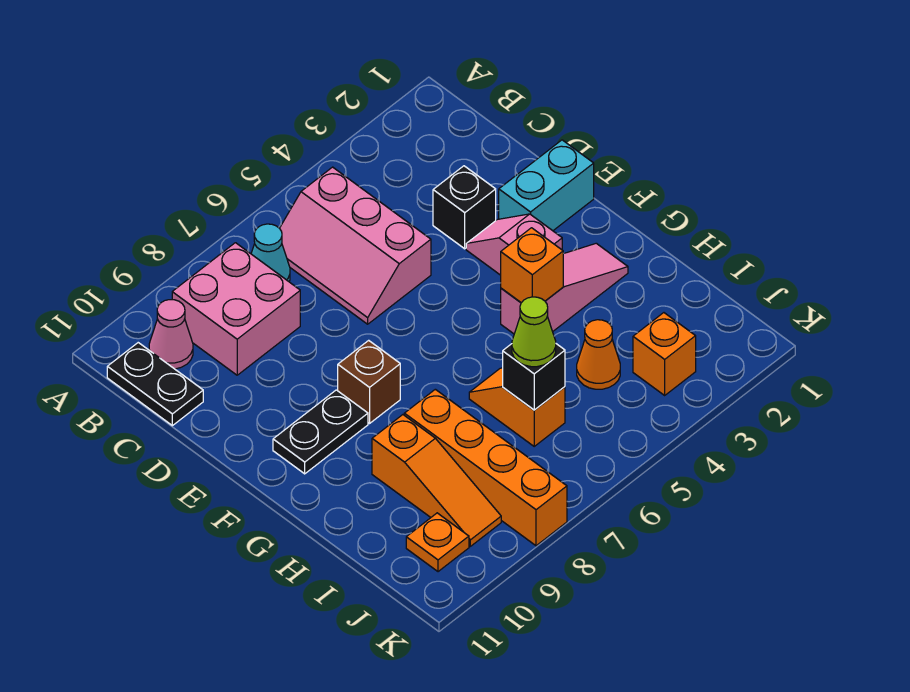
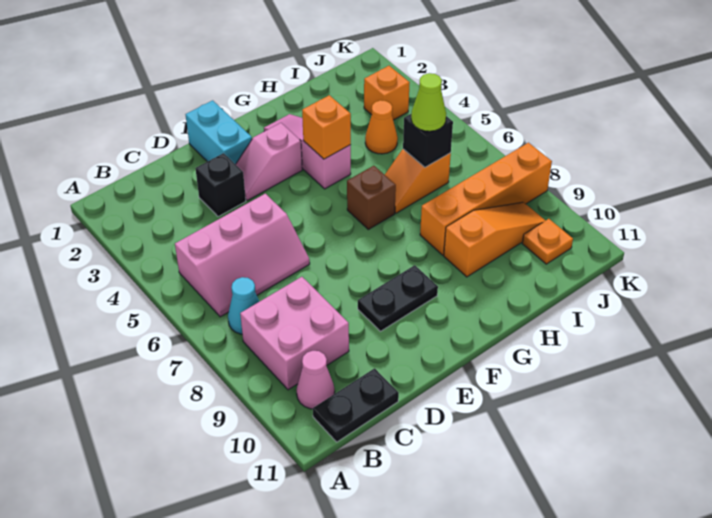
brown 1x1 brick [338,340,400,423] -> brown 1x1 brick moved to [347,166,396,229]
black 1x2 plate [273,390,368,474] -> black 1x2 plate turned to [358,265,438,331]

